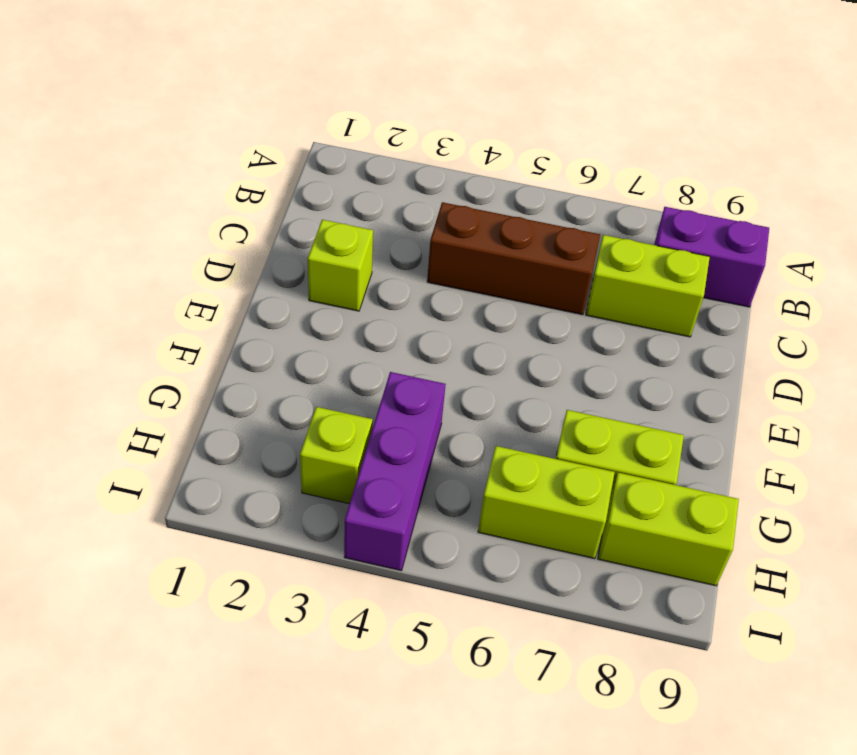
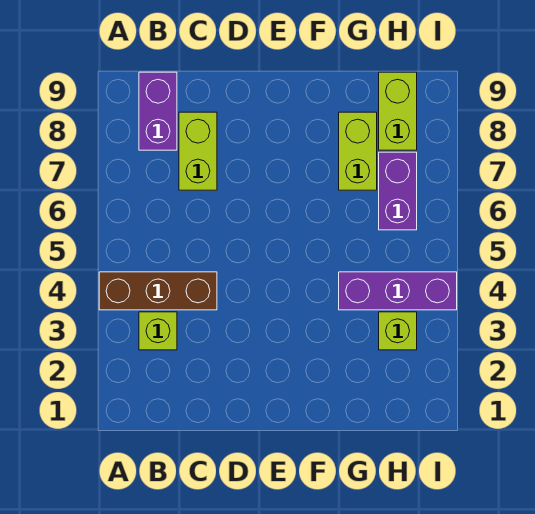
brown 1x3 brick [427,202,600,315] -> brown 1x3 brick turned to [99,272,217,310]
lime 1x1 brick [308,220,373,311] -> lime 1x1 brick moved to [139,312,177,350]
lime 1x2 brick [478,446,615,559] -> purple 1x2 brick [379,152,417,230]

